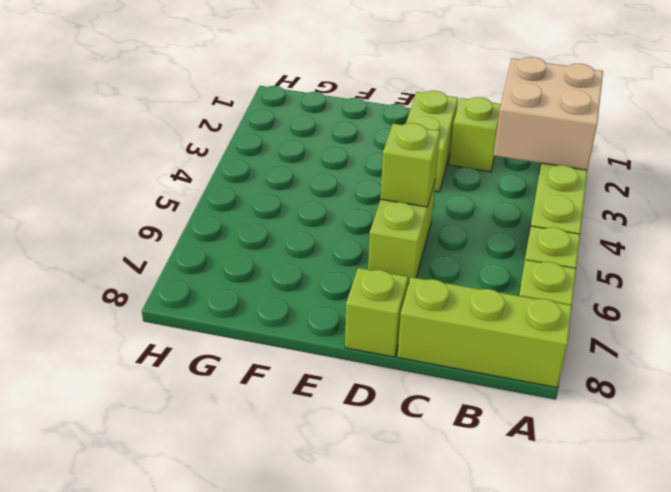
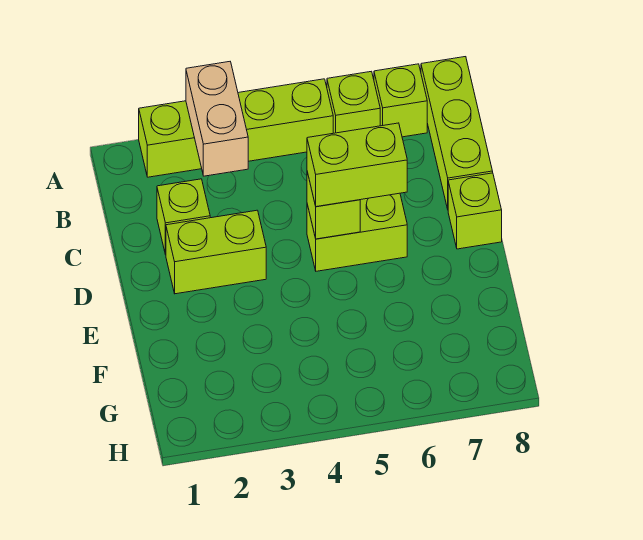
tan 2x2 brick [494,57,603,170] -> tan 1x2 brick [186,62,248,176]
none -> lime 1x2 brick [307,123,407,207]

